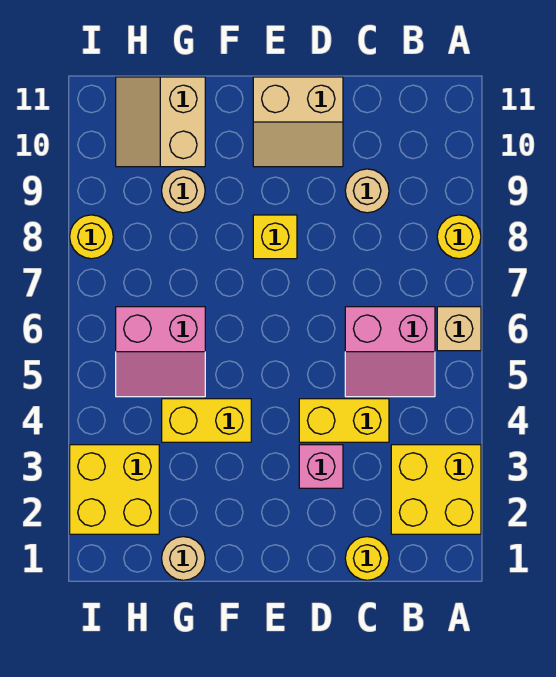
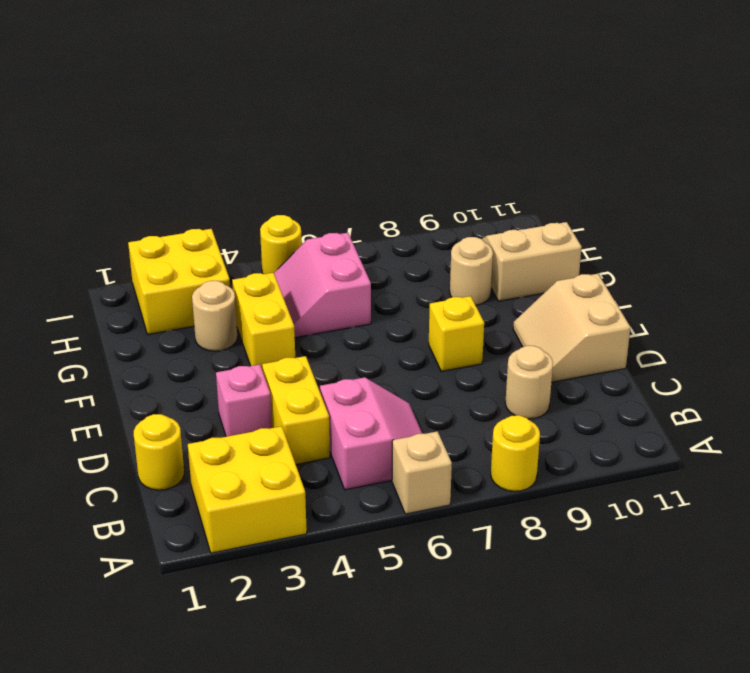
pink 2x2 slope [345,307,435,397] -> pink 2x2 slope turned to [320,377,422,490]
tan 1x1 round brick [162,537,205,580] -> tan 1x1 round brick moved to [192,281,237,351]
yellow 1x1 round brick [70,215,113,259] -> yellow 1x1 round brick moved to [260,215,302,274]

